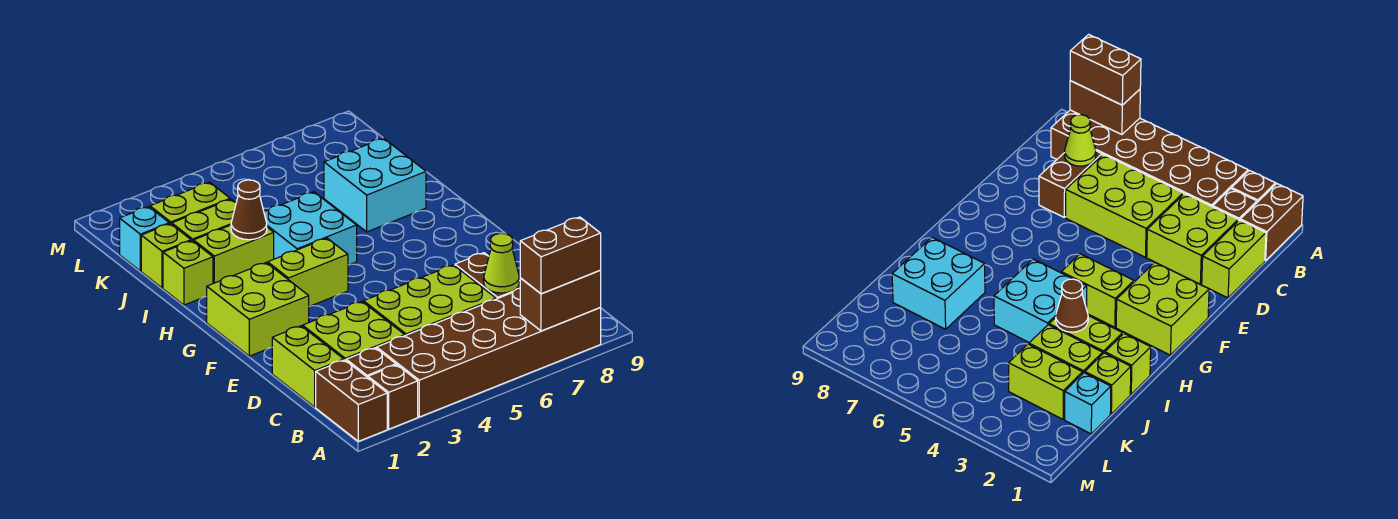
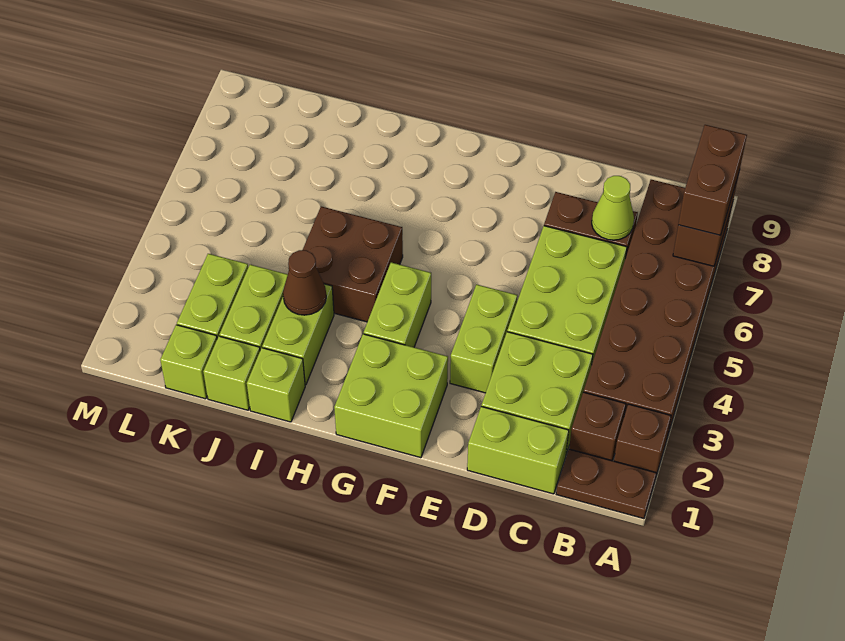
brown 1x2 brick [316,360,387,441] -> brown 1x2 plate [556,449,656,519]
none -> lime 1x2 brick [450,284,517,393]
cyan 2x2 brick [264,192,357,265] -> brown 2x2 brick [303,207,403,322]
cyan 2x2 brick [324,138,426,232] -> none
cyan 1x1 brick [120,207,169,271] -> lime 1x1 brick [160,325,217,399]

